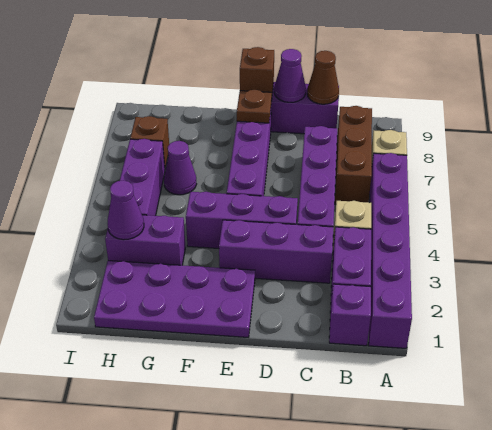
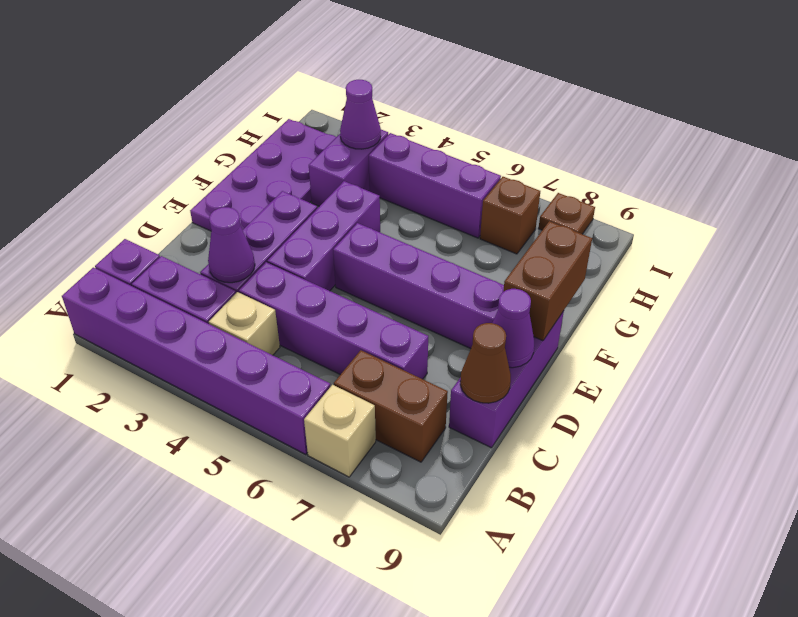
brown 1x3 brick [335,106,372,204] -> brown 1x2 brick [334,350,448,462]
brown 1x1 plate [237,90,272,123] -> brown 1x1 plate moved to [538,193,595,234]
brown 1x1 brick [240,47,274,101] -> brown 1x2 brick [503,221,592,341]
purple 1x1 cone [164,141,197,195] -> purple 1x1 cone moved to [208,207,255,283]

